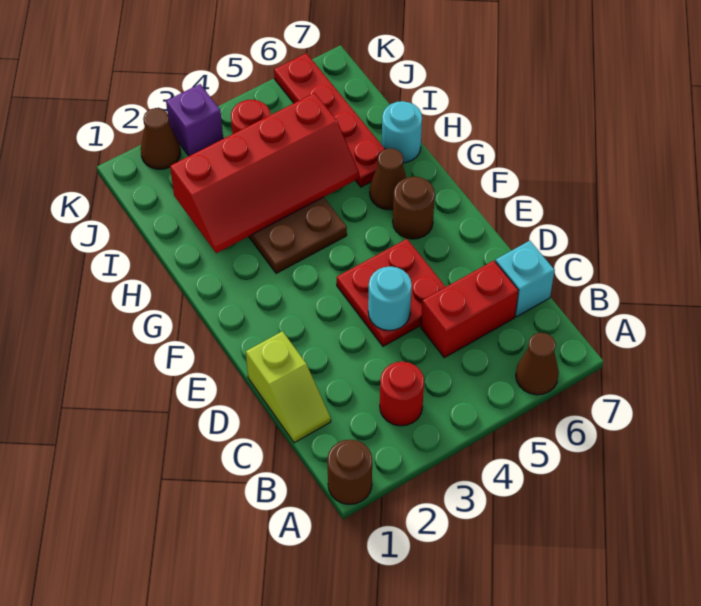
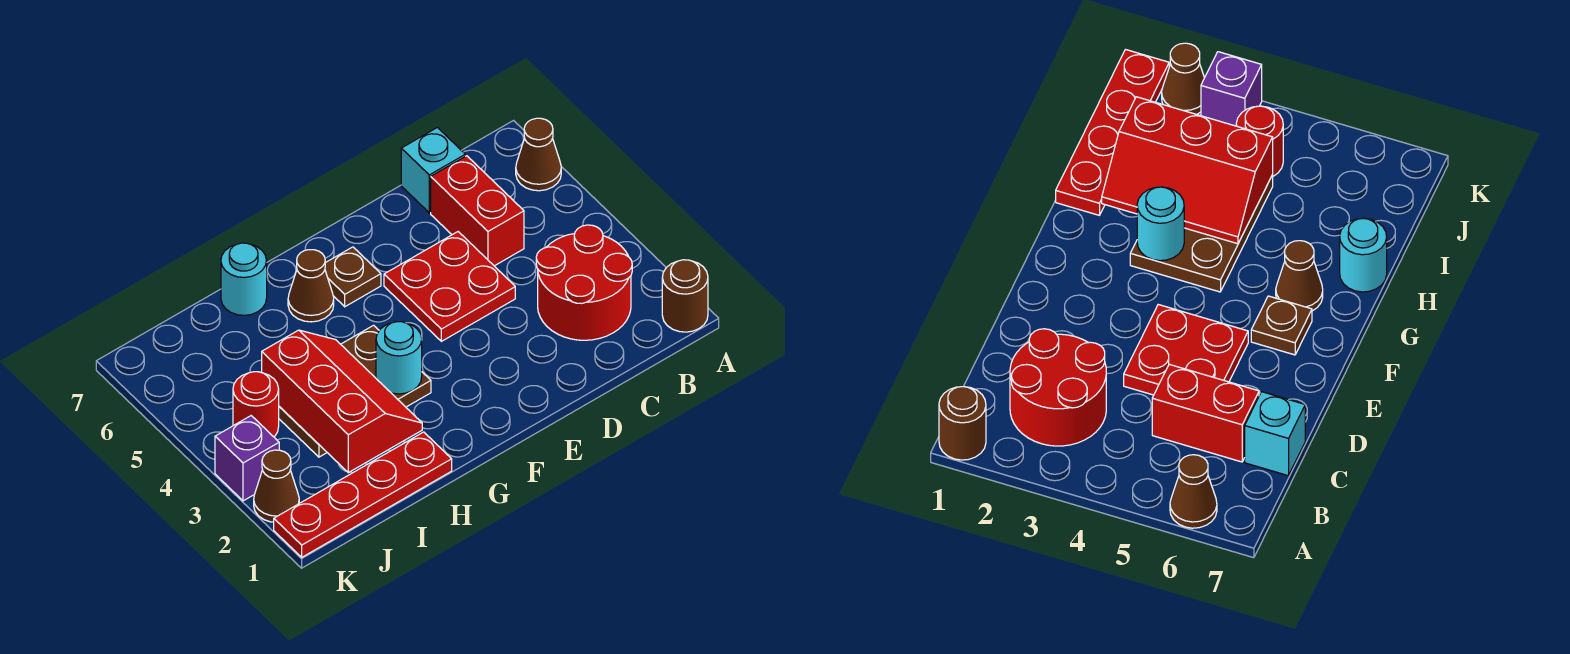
red 1x1 round brick [380,362,424,426] -> red 2x2 round brick [536,225,632,340]
lime 1x2 slope [246,331,331,443] -> none
cyan 1x1 round brick [368,266,412,331] -> cyan 1x1 round brick moved to [376,322,422,394]
brown 1x1 round brick [393,177,435,239] -> brown 1x1 plate [325,247,381,307]
red 2x4 slope [170,93,359,253] -> red 2x3 slope [262,330,422,473]
red 1x4 plate [274,53,385,187] -> red 1x4 plate moved to [274,432,452,557]

